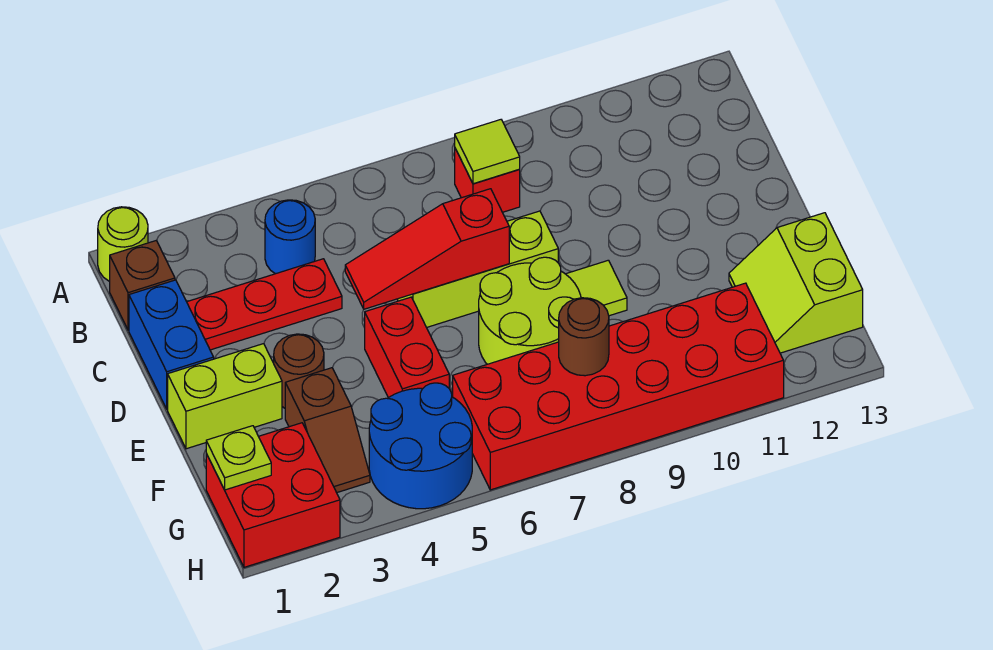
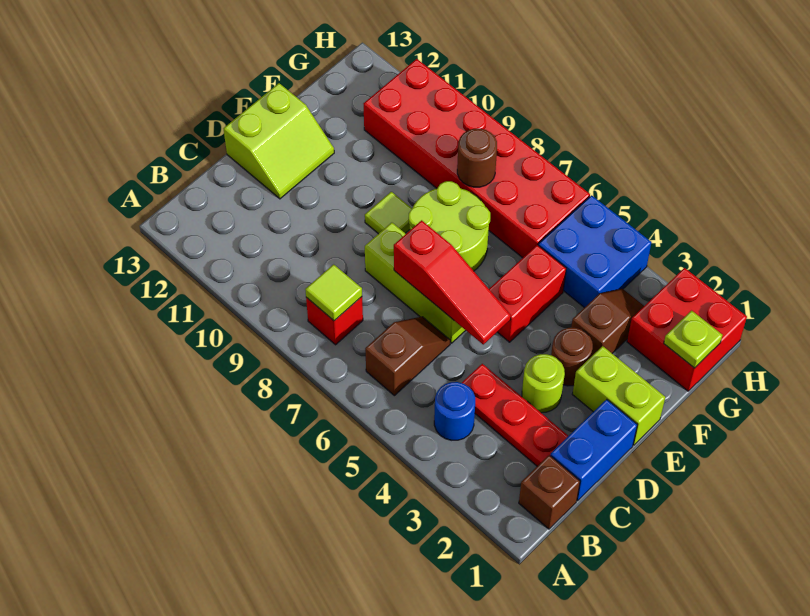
lime 1x1 round brick [98,207,148,282] -> lime 1x1 round brick moved to [522,354,565,413]
none -> brown 1x2 slope [365,317,450,396]
lime 2x2 slope [729,213,863,353] -> lime 2x2 slope moved to [224,83,334,199]
blue 2x2 round brick [369,383,472,509] -> blue 2x2 brick [538,195,652,308]

